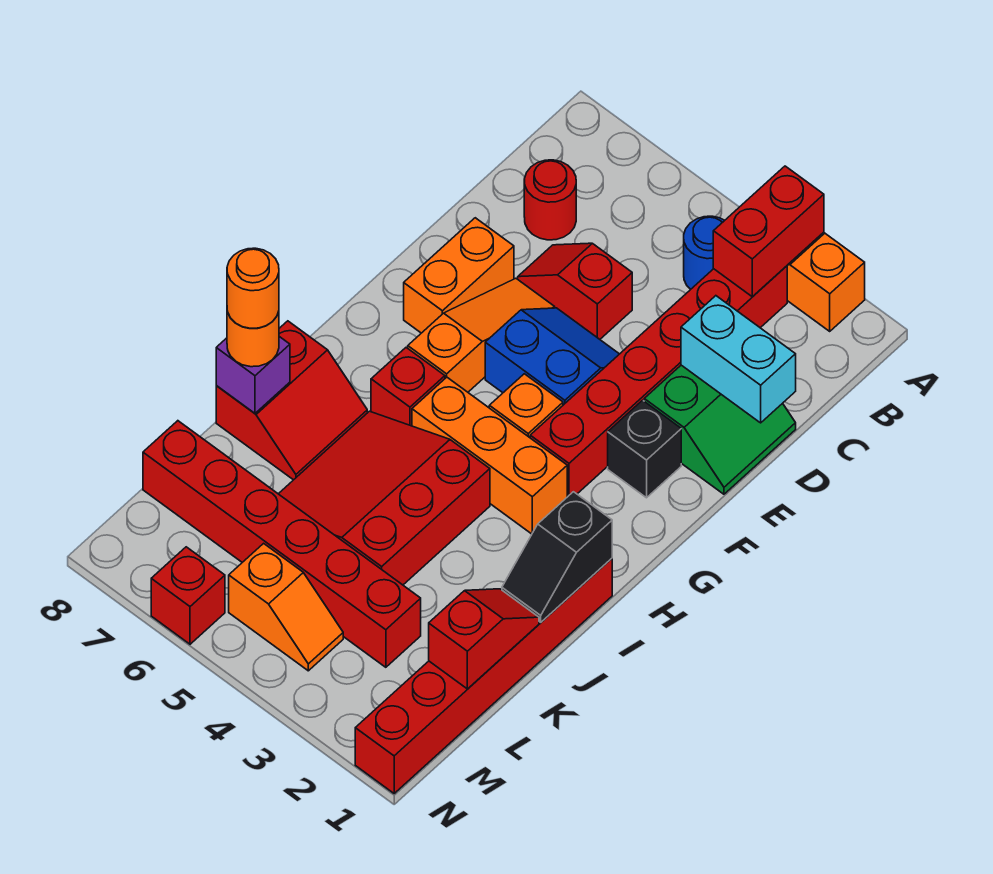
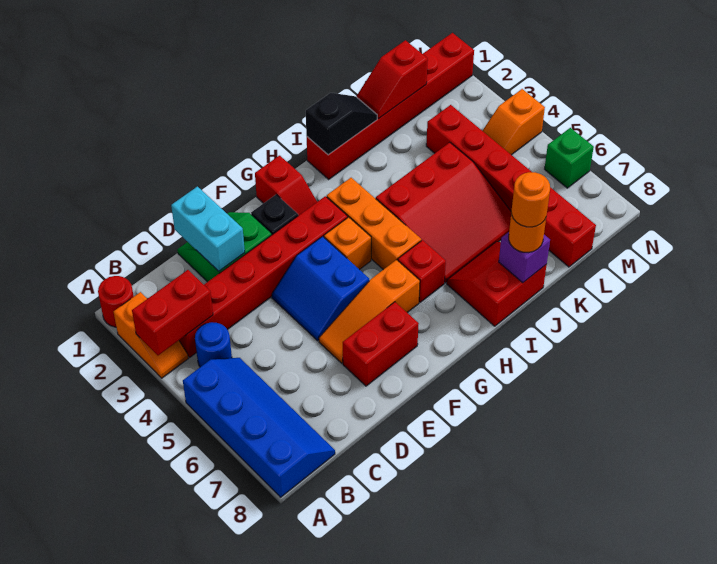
none -> blue 2x4 slope [183,358,335,497]
red 1x1 round brick [524,160,576,240] -> red 1x1 round brick moved to [98,276,134,327]
red 1x2 slope [518,243,632,339] -> red 1x2 slope moved to [255,156,317,216]
orange 1x2 brick [404,218,514,333] -> red 1x2 brick [343,302,419,386]
orange 1x2 slope [229,543,343,671] -> orange 1x2 slope turned to [482,89,545,155]
red 1x1 brick [151,547,225,644] -> green 1x1 brick [545,128,594,188]

